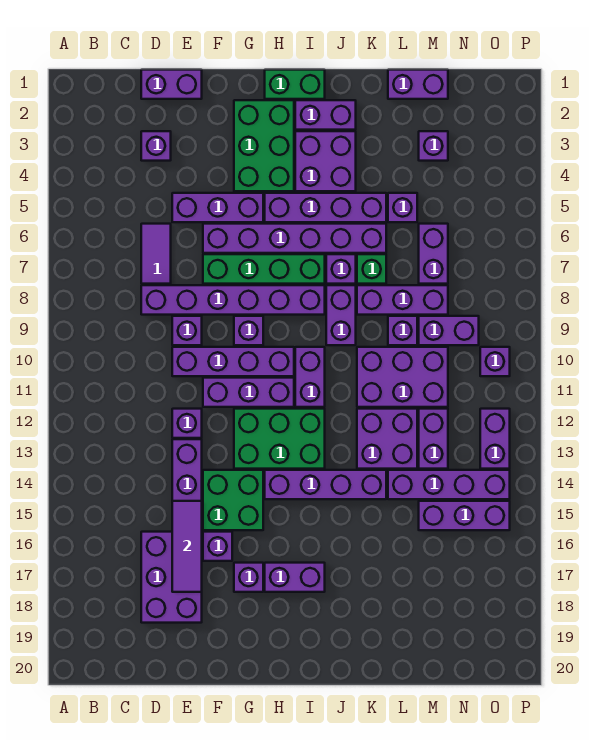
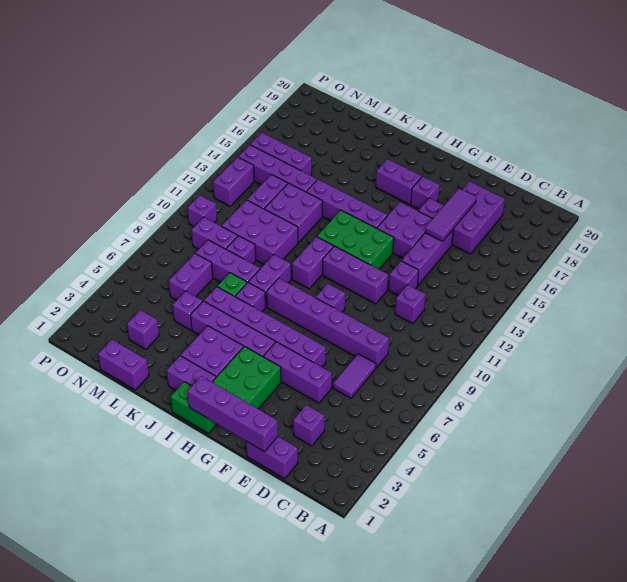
purple 1x1 brick [172,316,202,345] -> purple 1x1 brick moved to [395,285,426,324]
purple 1x4 brick [172,347,294,376] -> purple 1x4 brick moved to [188,376,278,452]
green 1x4 brick [203,254,325,284] -> none
green 2x2 brick [203,470,263,530] -> purple 2x2 brick [377,202,433,258]

